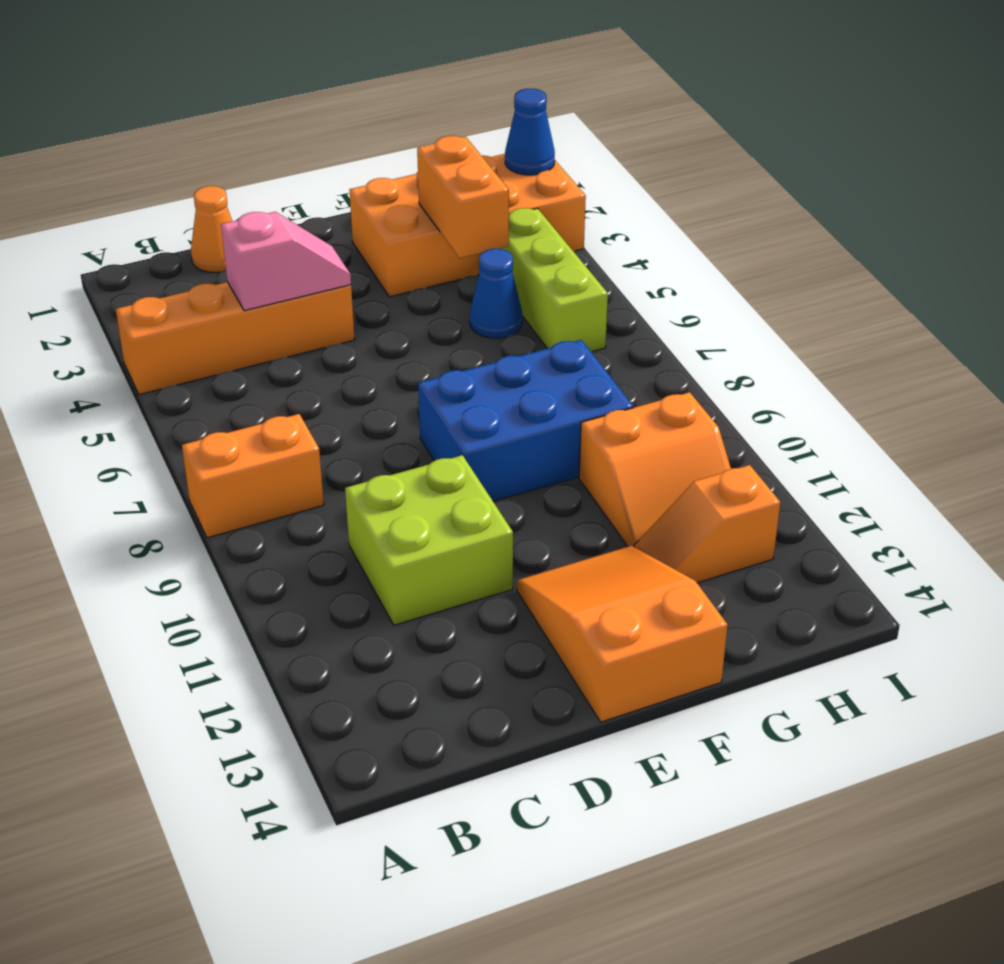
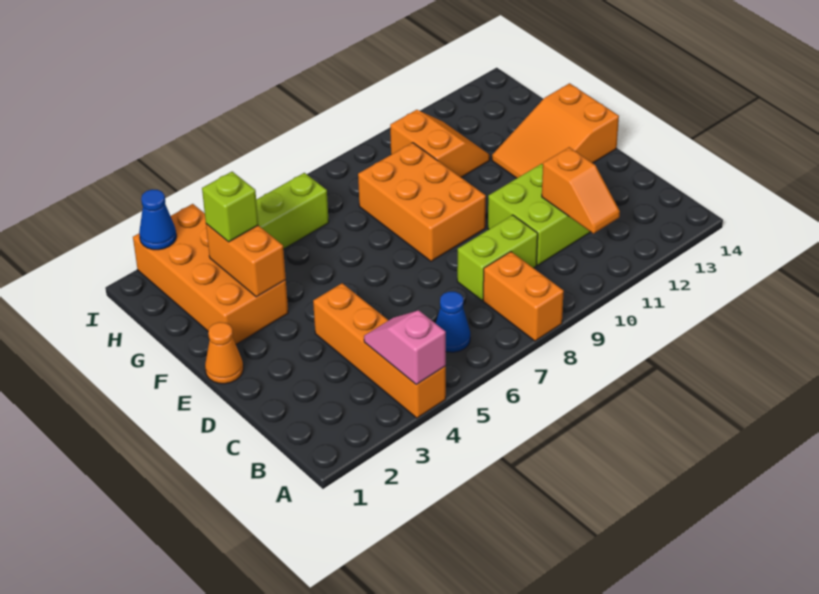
orange 1x1 cone [191,186,232,272] -> orange 1x1 cone moved to [205,322,243,384]
pink 1x2 slope [221,212,351,311] -> pink 1x2 slope moved to [364,310,446,385]
none -> lime 1x2 brick [457,215,538,300]
blue 2x3 brick [418,340,633,501] -> orange 2x3 brick [358,143,486,261]
orange 1x2 brick [417,136,509,258] -> orange 1x2 brick turned to [206,224,286,297]
none -> lime 1x1 brick [202,172,258,242]
blue 1x1 cone [470,249,522,338] -> blue 1x1 cone moved to [436,292,470,352]
orange 1x2 slope [634,465,780,583] -> orange 1x2 slope moved to [542,147,620,234]

